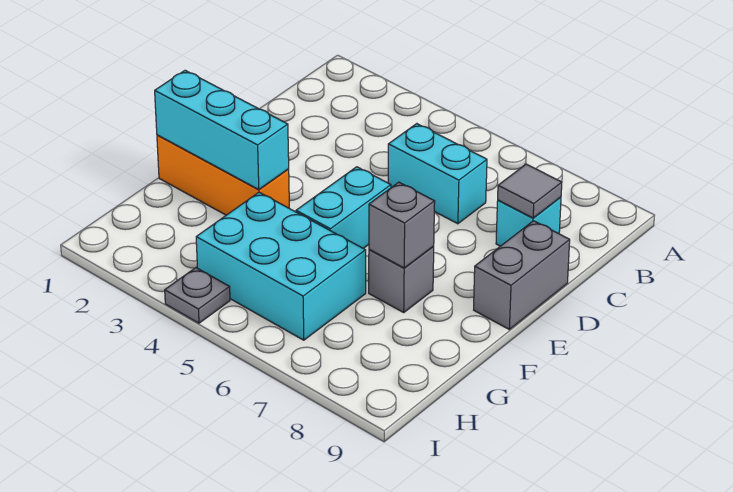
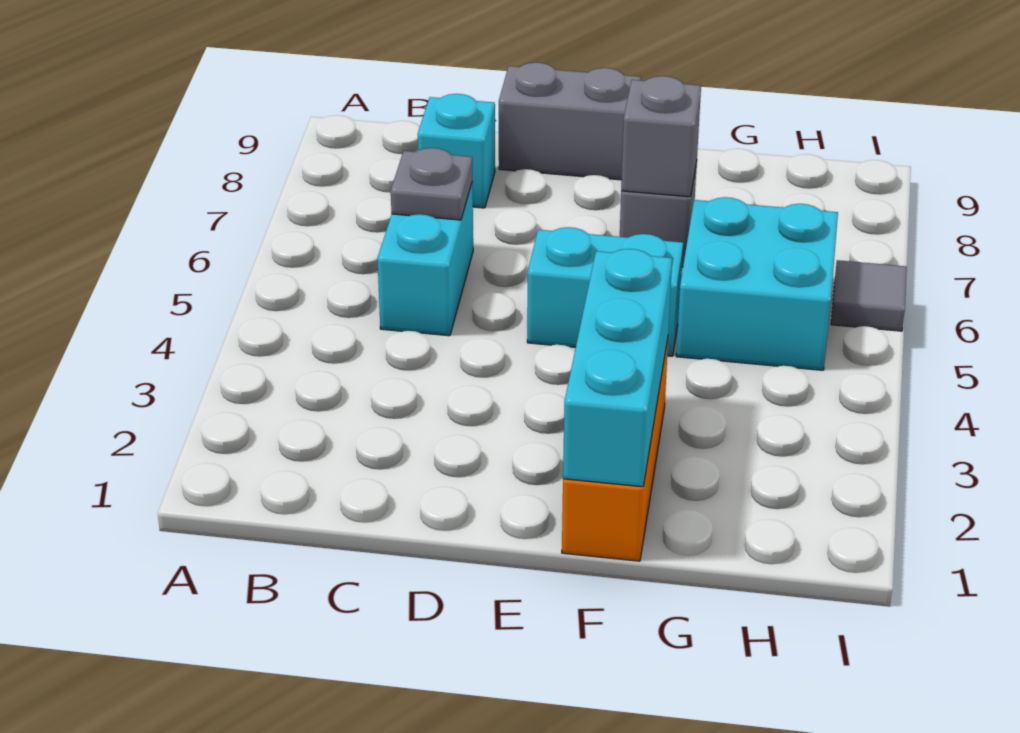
grey 1x1 tile [498,164,562,218] -> grey 1x1 tile moved to [831,260,907,331]
cyan 2x3 brick [196,192,366,340] -> cyan 2x2 brick [676,197,838,370]
grey 1x1 plate [165,268,230,323] -> grey 1x1 plate moved to [391,148,472,220]

